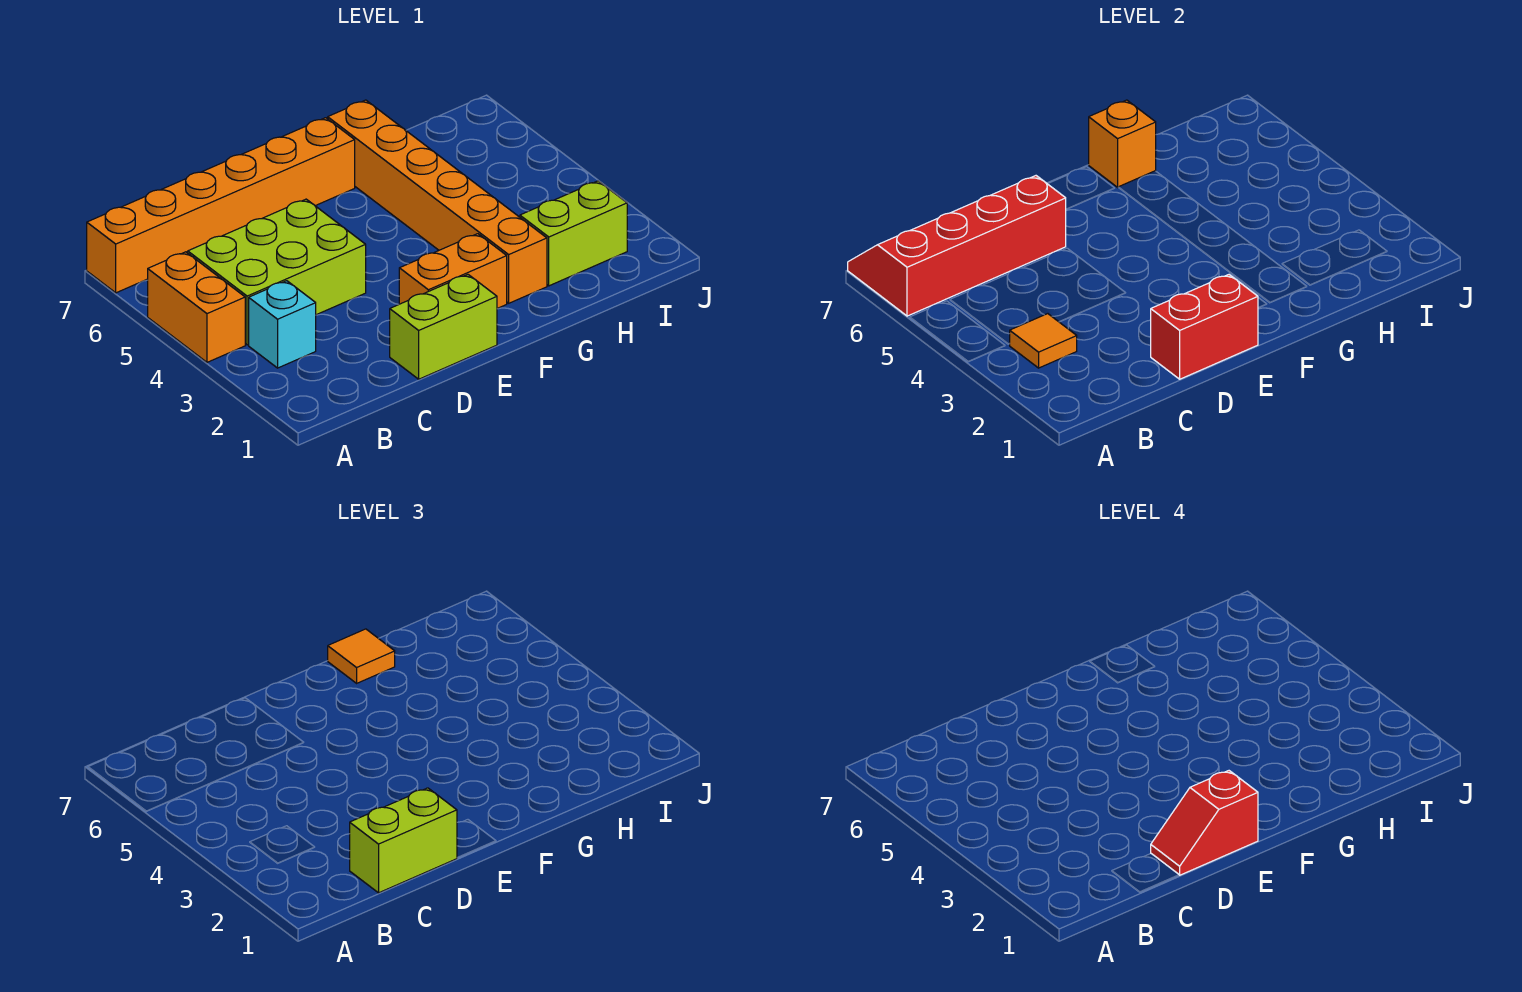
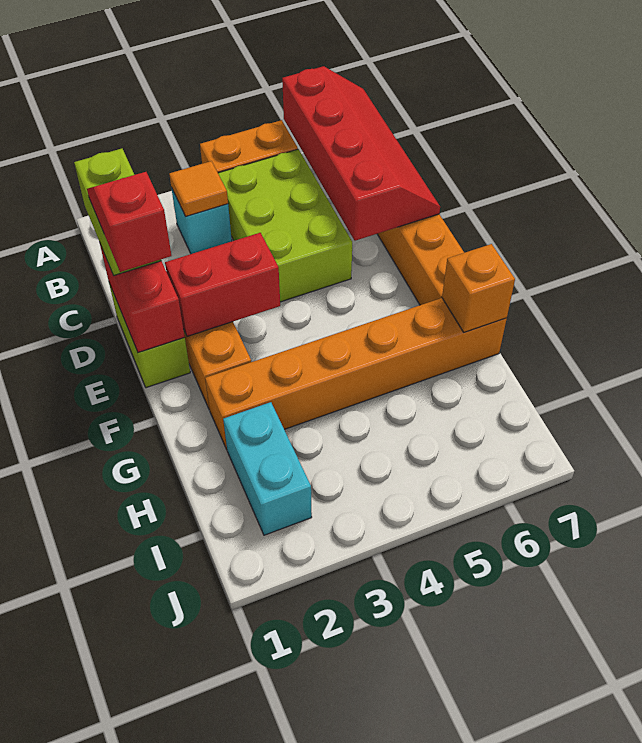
none -> red 1x2 brick [165,233,280,336]
orange 1x1 tile [328,629,395,683] -> none
lime 1x2 brick [520,181,627,286] -> cyan 1x2 brick [223,402,312,535]

